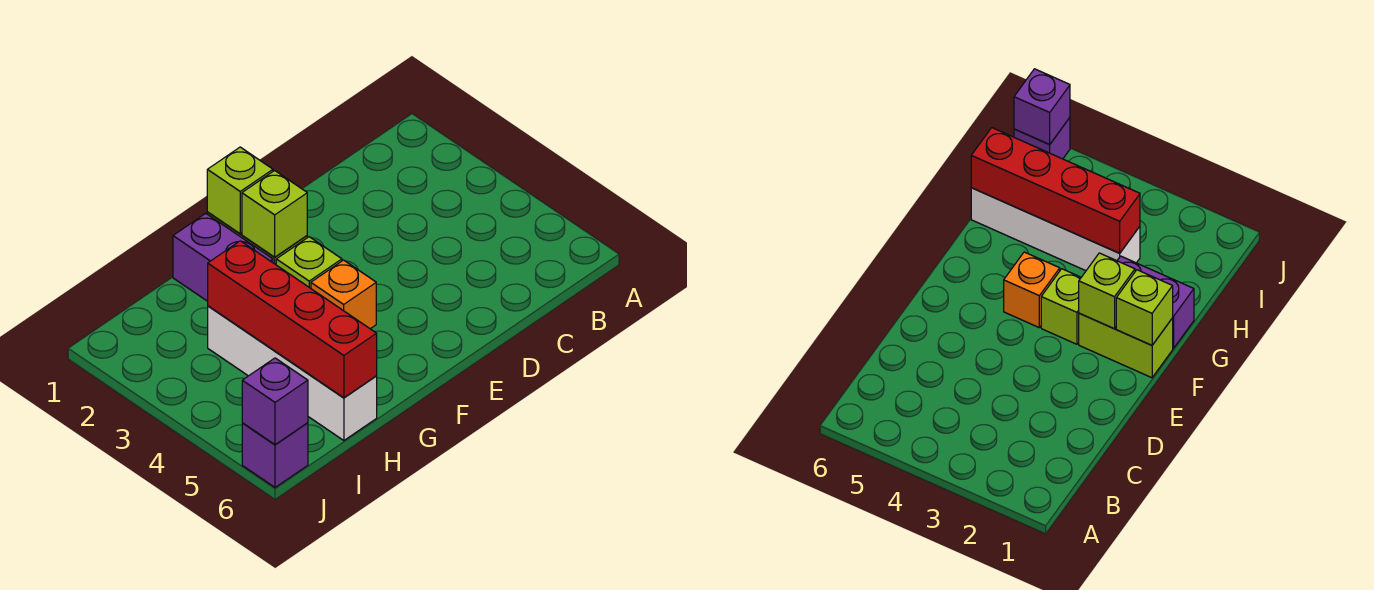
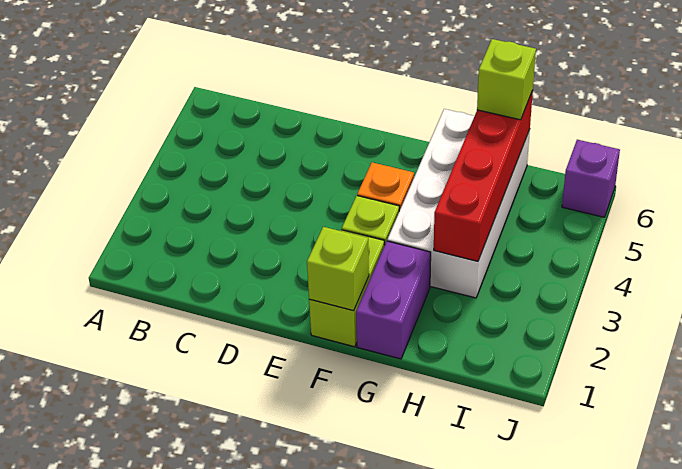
lime 1x1 brick [242,171,307,257] -> lime 1x1 brick moved to [477,39,536,120]
white 1x4 brick [208,306,377,441] -> white 2x4 brick [387,109,530,298]
purple 1x1 brick [242,358,308,445] -> none

